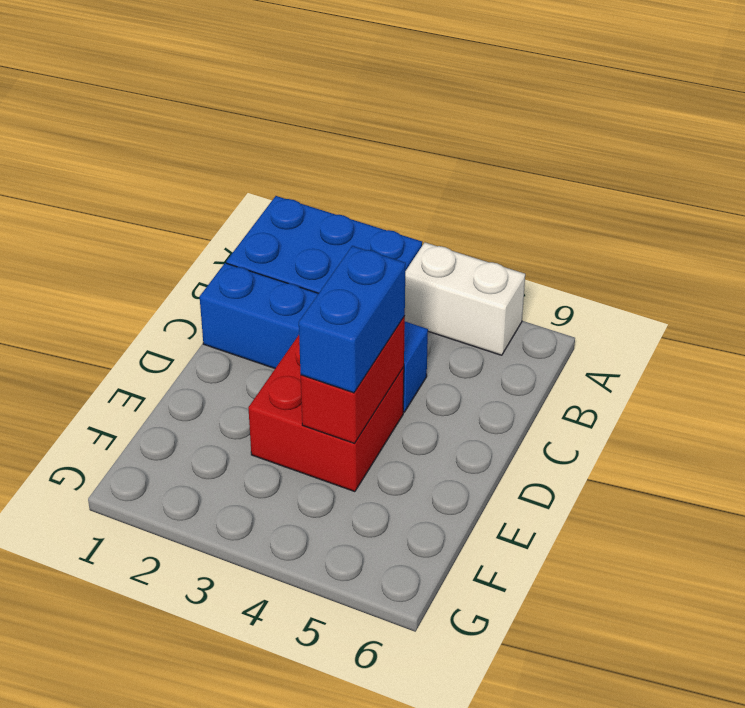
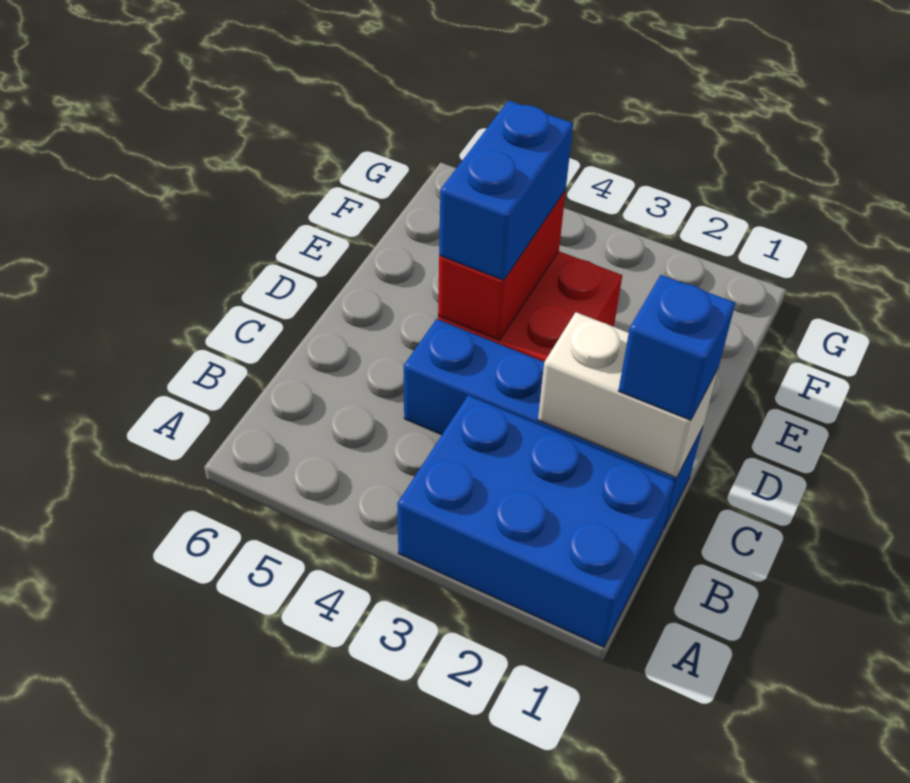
white 1x2 brick [405,243,525,355] -> white 1x2 brick moved to [538,312,718,478]
none -> blue 1x1 brick [618,275,735,420]

